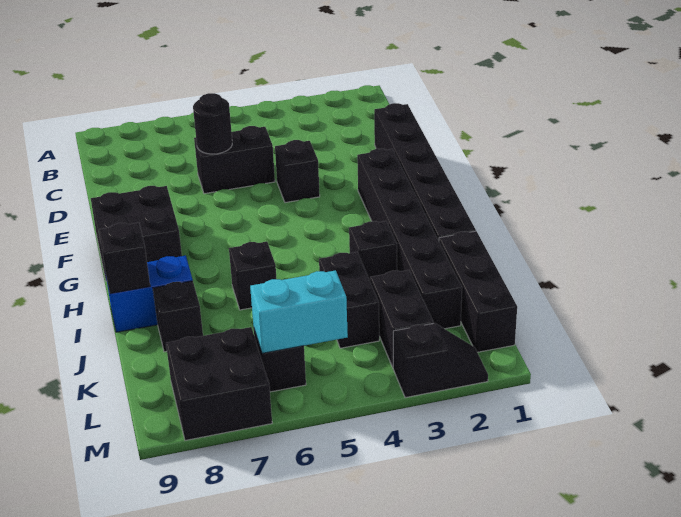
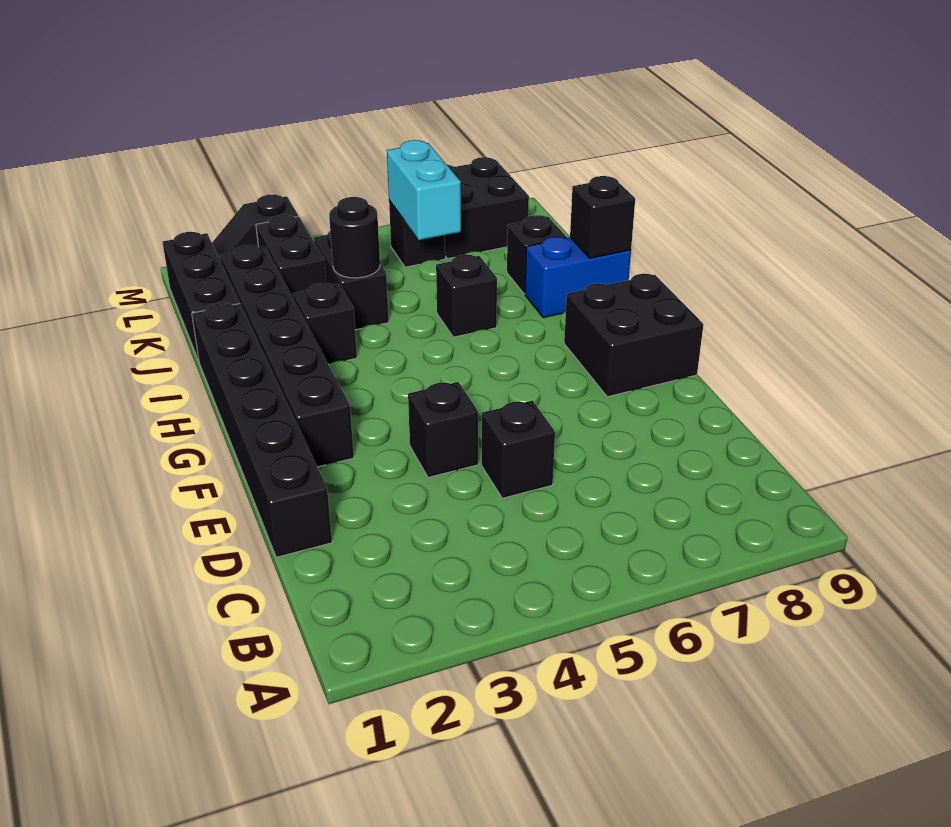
black 1x2 brick [194,126,275,194] -> black 1x1 brick [482,401,555,498]
black 1x1 round brick [193,93,232,154] -> black 1x1 round brick moved to [329,197,380,278]
cyan 1x2 brick [250,270,348,353] -> cyan 1x2 brick turned to [387,140,461,240]

